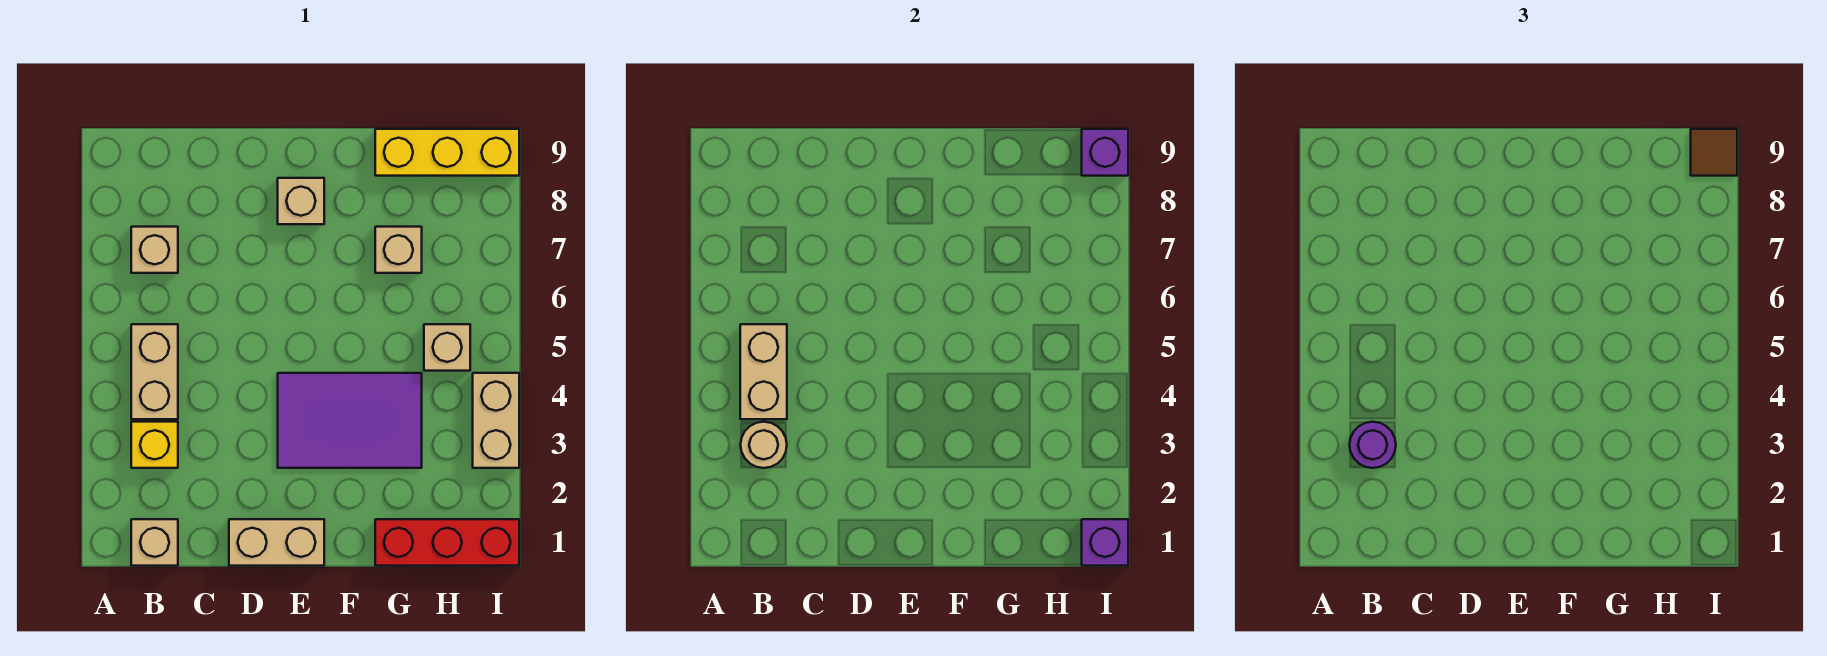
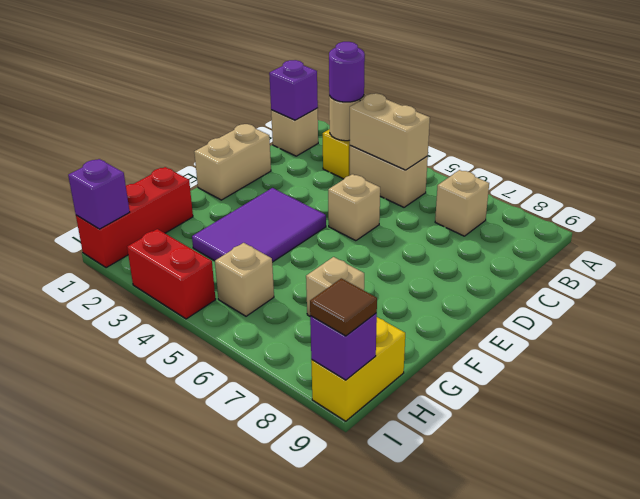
none -> purple 1x1 brick [269,60,318,120]
tan 1x1 brick [278,178,324,224] -> tan 1x1 brick moved to [328,174,380,241]
yellow 1x3 brick [375,129,519,176] -> yellow 1x2 brick [311,317,405,421]
tan 1x2 brick [473,373,519,468] -> red 1x2 brick [127,229,216,319]

